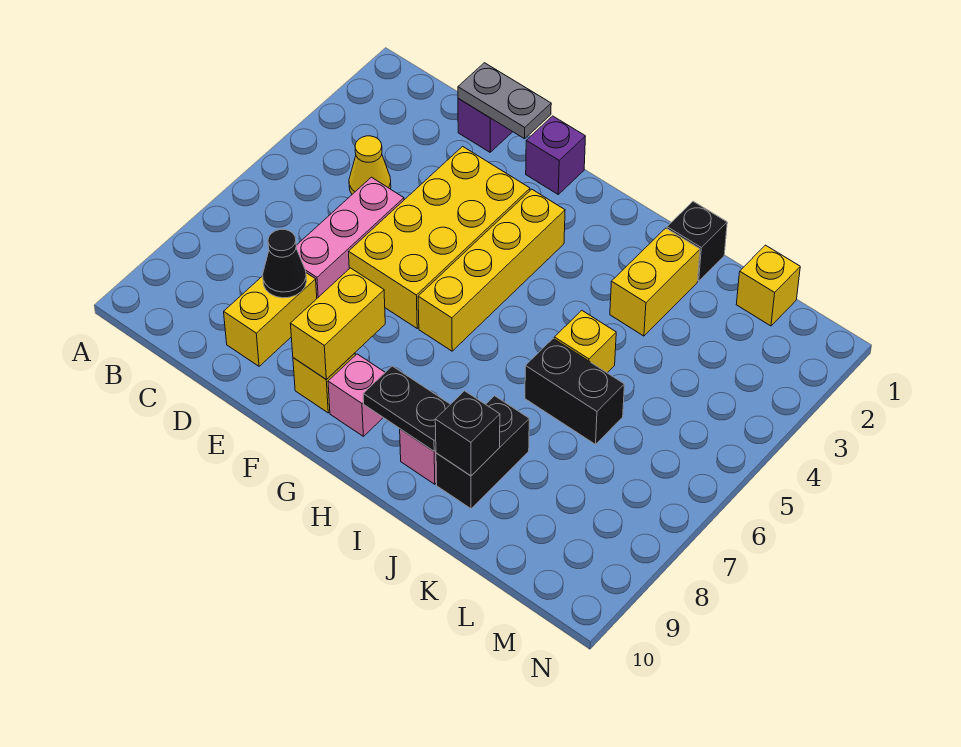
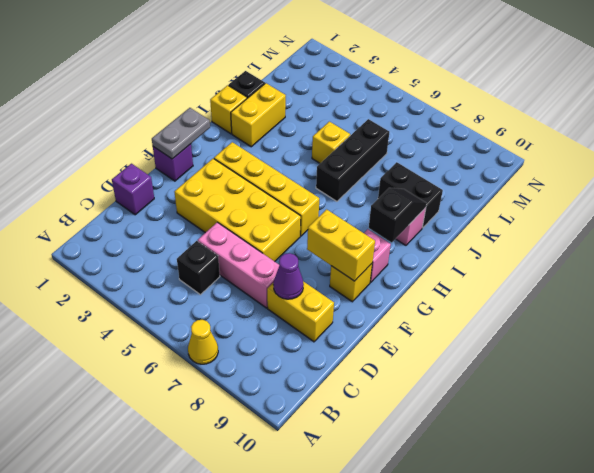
yellow 1x1 cone [349,136,391,194] -> yellow 1x1 cone moved to [188,320,218,364]
grey 1x2 plate [458,63,551,139] -> grey 1x2 plate moved to [152,108,210,159]
black 1x1 cone [263,230,307,298] -> purple 1x1 cone [273,253,304,299]
black 1x2 plate [363,366,450,451] -> black 1x2 slope [369,188,427,242]
yellow 1x2 brick [610,228,700,336] -> yellow 1x2 brick turned to [231,83,286,147]
black 1x2 brick [525,339,625,444] -> black 1x3 brick [316,119,389,201]
black 1x1 brick [435,391,500,476] -> black 1x1 brick moved to [177,241,220,295]
yellow 1x1 brick [736,245,800,326] -> yellow 1x1 brick moved to [210,85,247,134]

